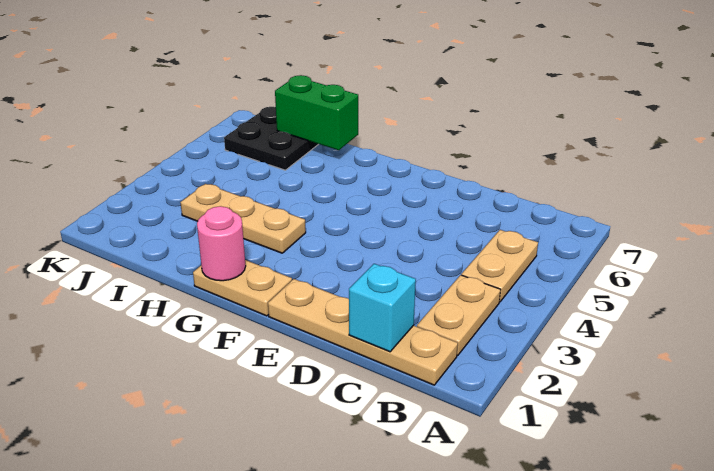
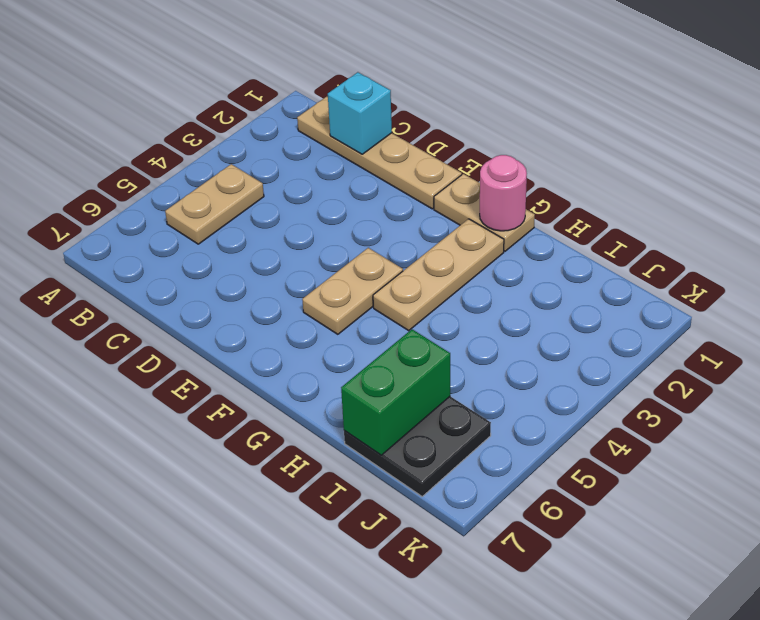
tan 1x2 plate [417,275,500,356] -> tan 1x2 plate moved to [302,248,403,334]
tan 1x3 plate [180,184,306,253] -> tan 1x3 plate turned to [373,219,504,331]
green 1x2 brick [275,75,358,150] -> green 1x2 brick turned to [341,329,450,455]

